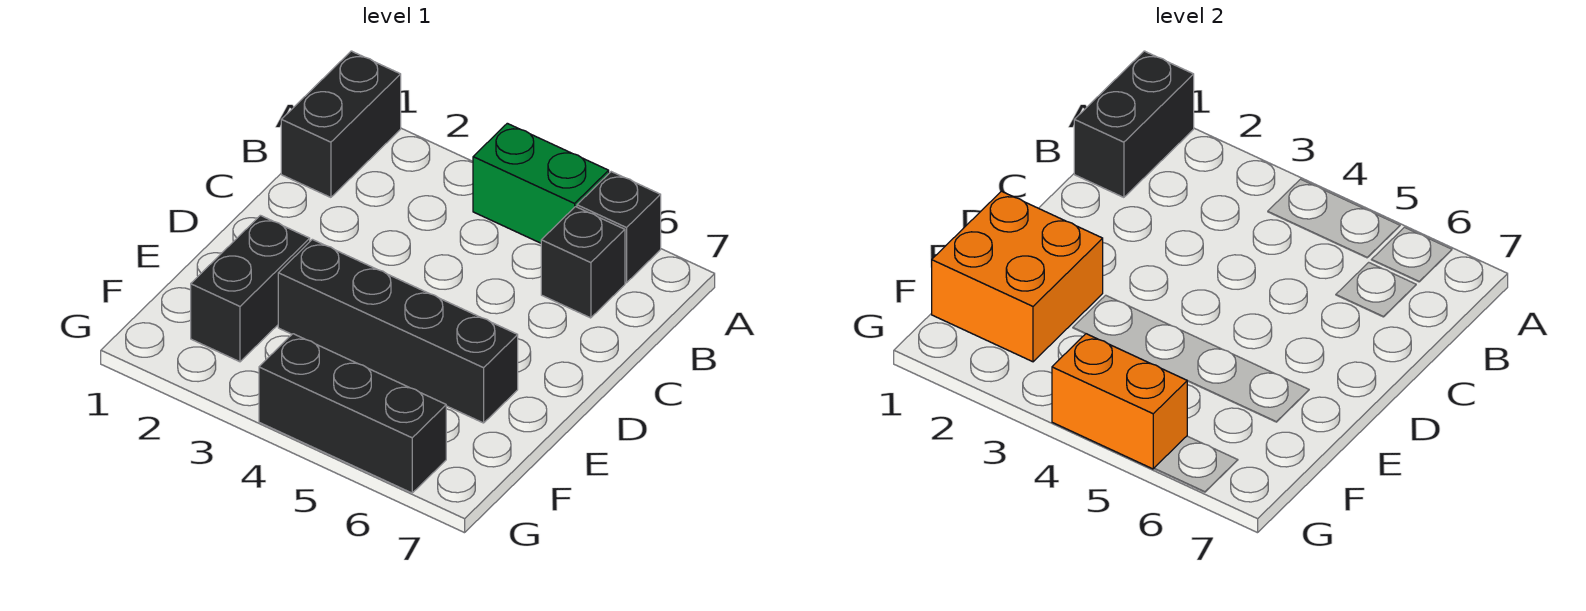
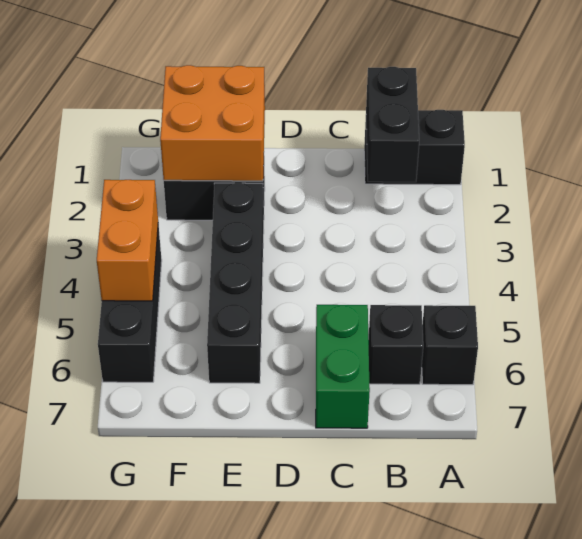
black 1x2 brick [1074,51,1194,197] -> black 1x2 brick turned to [366,67,419,182]
green 1x2 brick [473,123,609,243] -> green 1x2 brick moved to [316,305,370,428]

